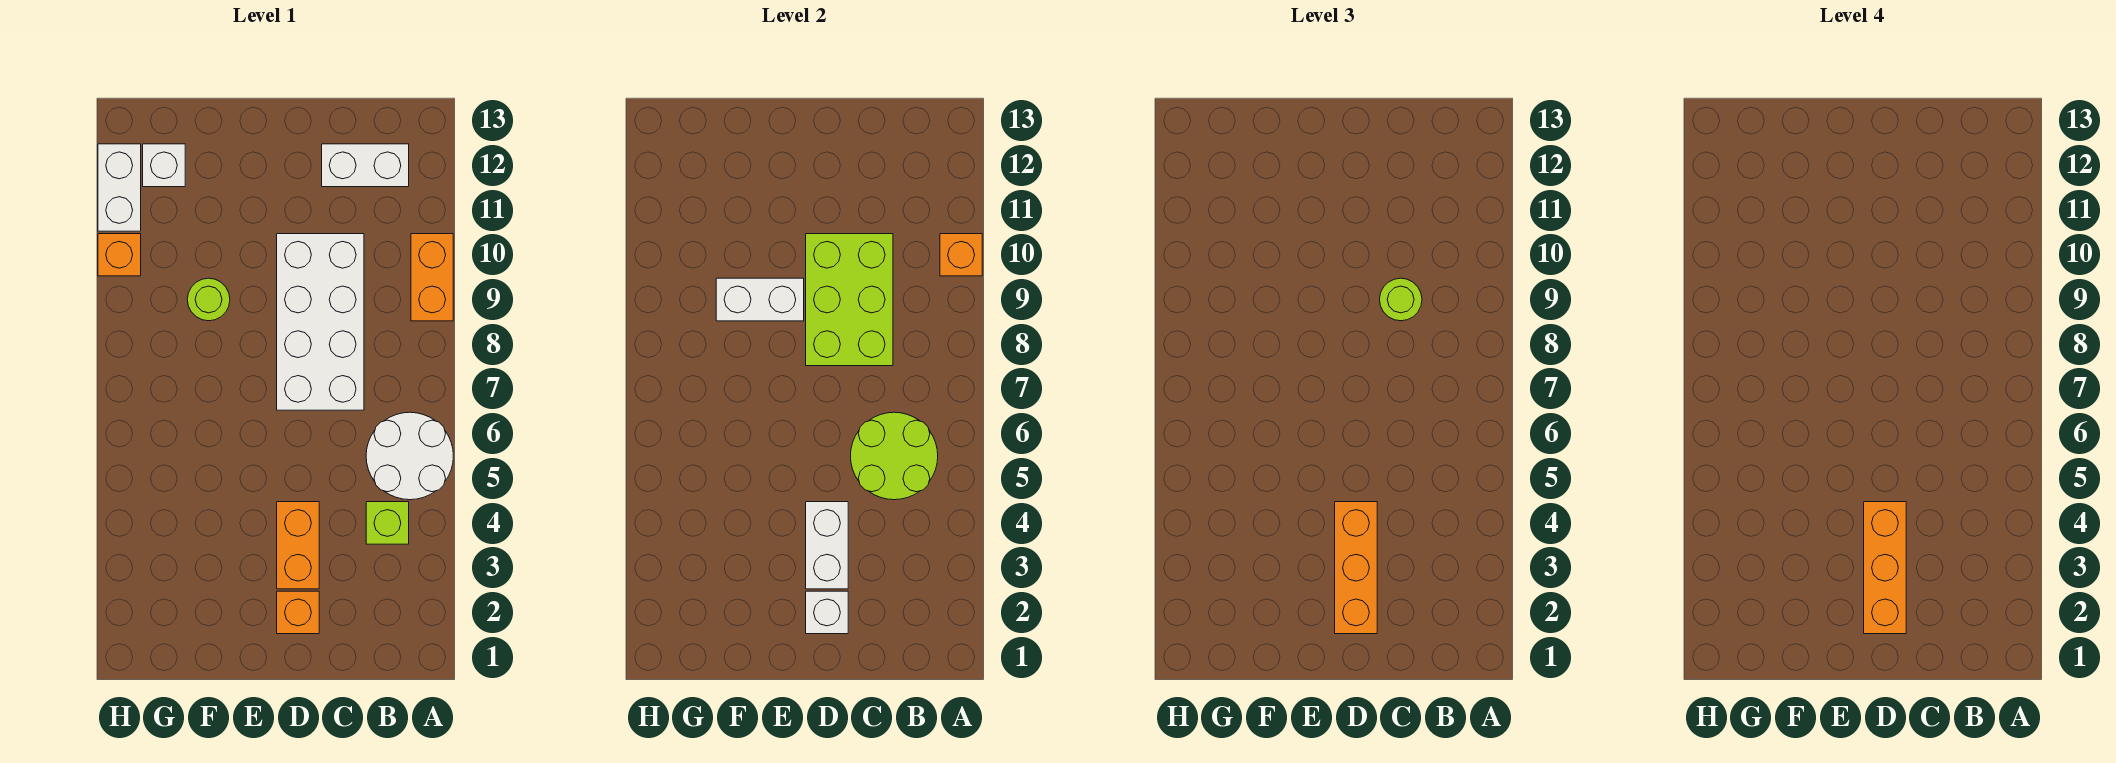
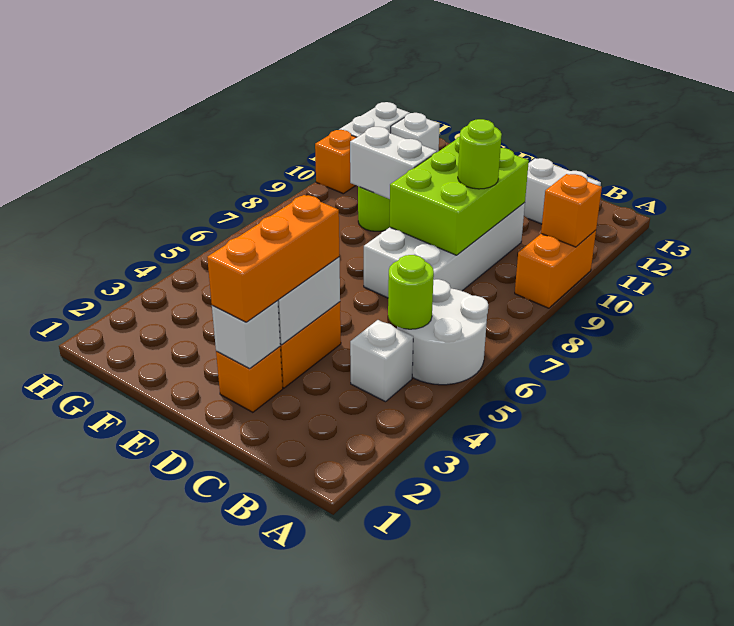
lime 1x1 brick [366,502,409,544] -> white 1x1 brick [350,320,413,402]
lime 2x2 round brick [851,412,938,500] -> lime 1x1 round brick [388,255,434,329]
orange 1x3 brick [1864,502,1906,634] -> none

